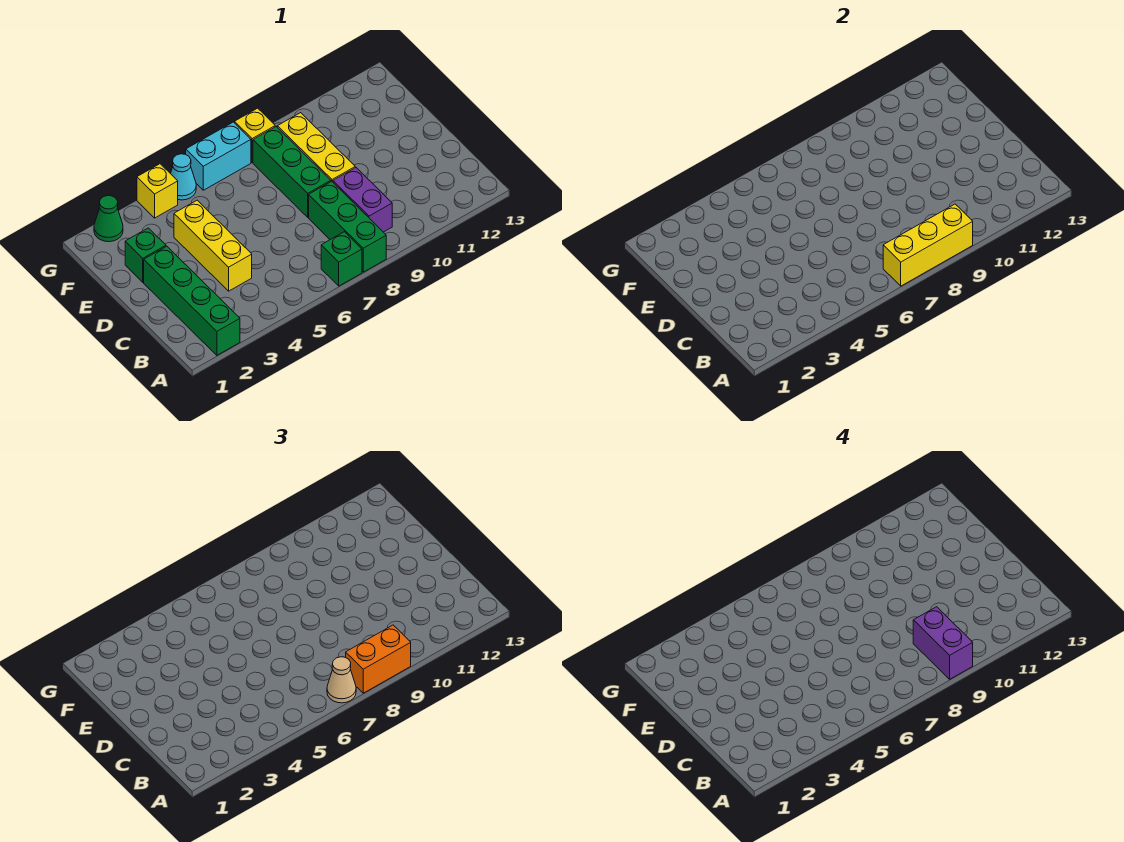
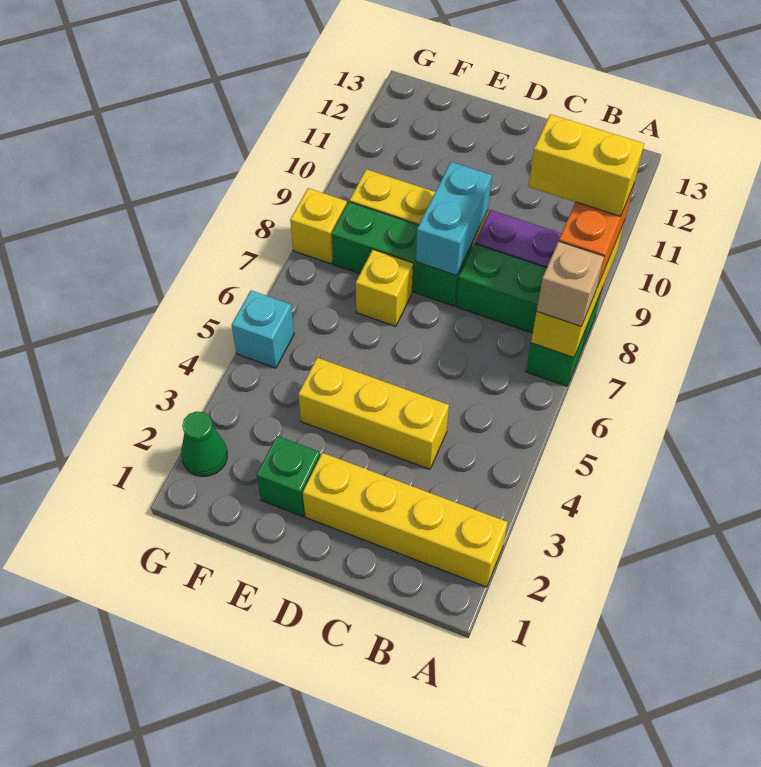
green 1x4 brick [144,246,240,355] -> yellow 1x4 brick [303,453,508,587]
tan 1x1 cone [327,657,356,703] -> tan 1x1 brick [537,241,604,326]
purple 1x2 brick [913,607,973,679] -> yellow 1x2 brick [529,114,644,216]
yellow 1x1 brick [137,164,178,218] -> yellow 1x1 brick moved to [356,250,413,326]
cyan 1x1 cone [171,154,196,200] -> cyan 1x1 brick [232,290,294,368]
cyan 1x2 brick [186,122,251,190] -> cyan 1x2 brick moved to [416,162,492,275]

